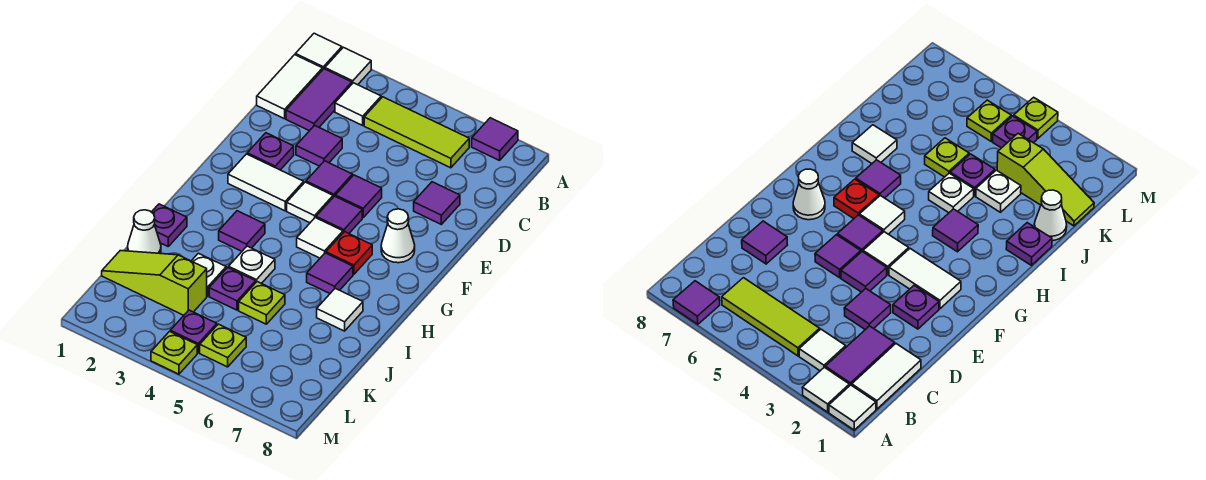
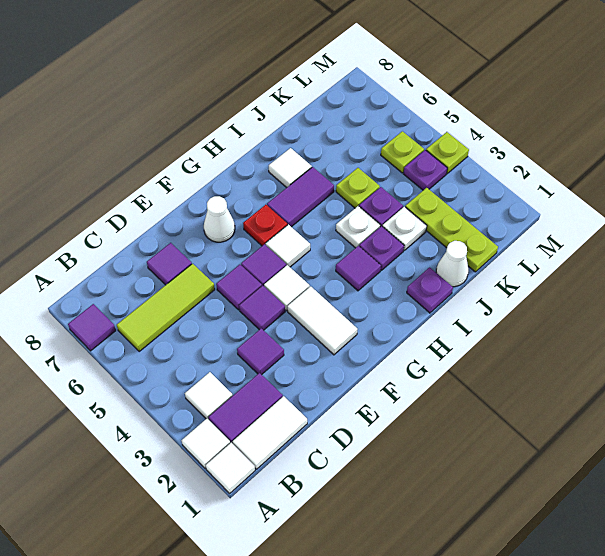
lime 1x3 tile [364,97,469,168] -> lime 1x3 tile turned to [117,264,215,352]
purple 1x1 plate [247,133,294,170] -> purple 1x1 plate moved to [359,226,404,270]
purple 1x1 tile [307,253,353,293] -> purple 1x2 tile [267,167,334,227]
lime 1x3 slope [102,251,207,315] -> lime 1x3 plate [405,188,498,272]

